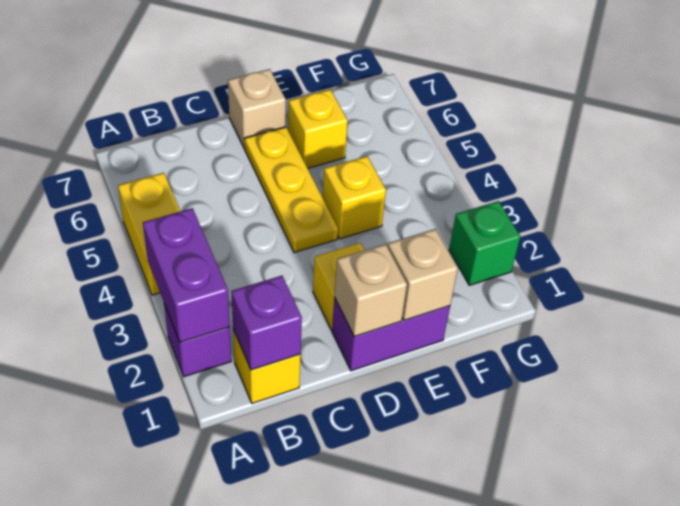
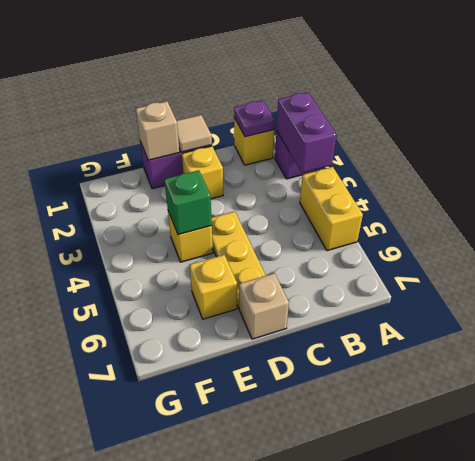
purple 1x1 brick [231,276,302,370] -> purple 1x1 plate [234,101,275,137]
tan 1x1 brick [334,244,407,337] -> tan 1x1 tile [177,115,212,152]
green 1x1 brick [449,201,520,285] -> green 1x1 brick moved to [164,170,212,235]

